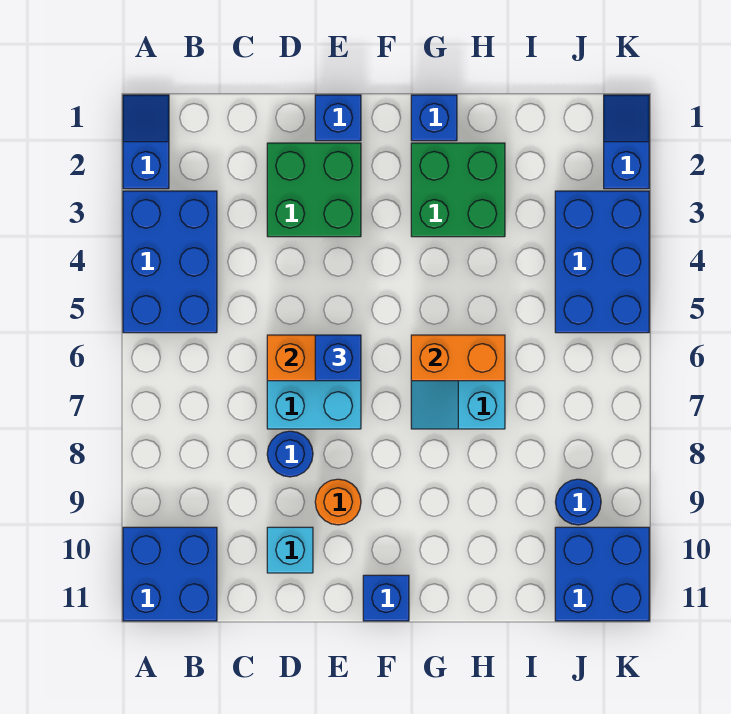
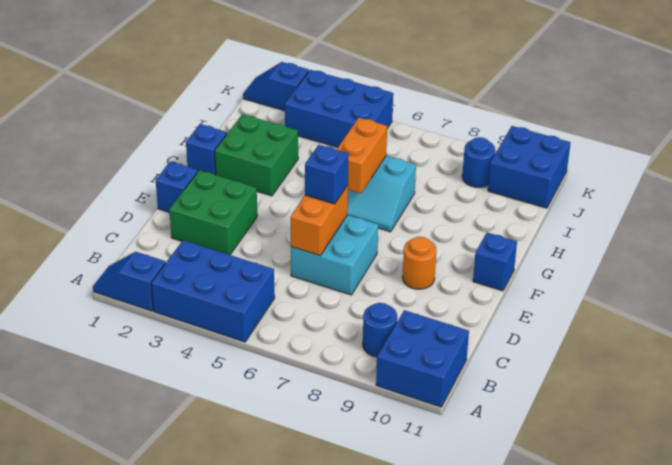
blue 1x1 round brick [267,431,313,477] -> blue 1x1 round brick moved to [363,303,397,357]
cyan 1x1 brick [267,527,313,573] -> none

